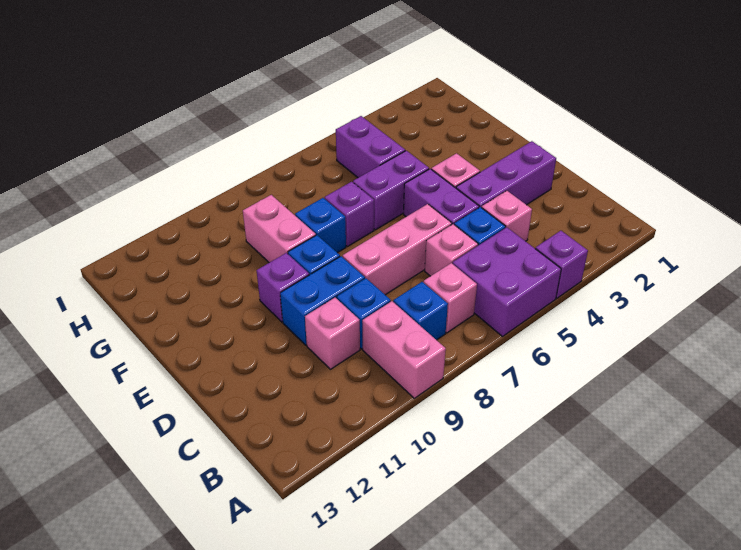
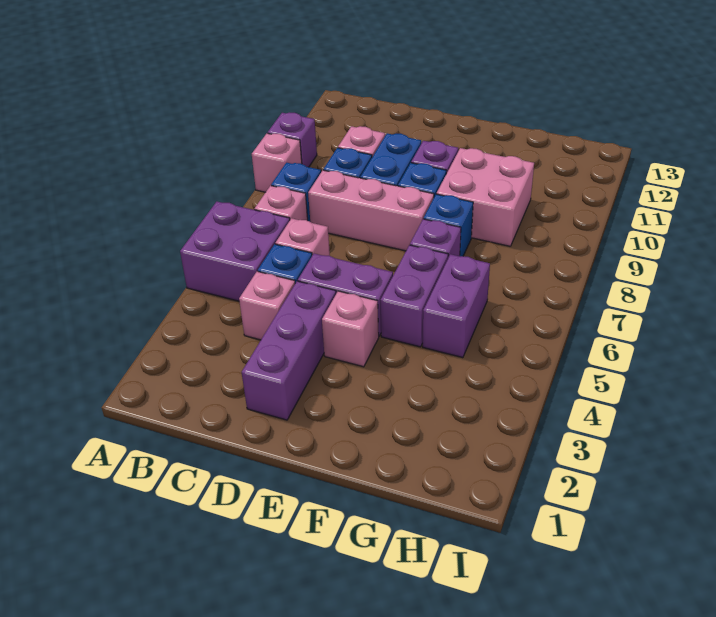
purple 1x1 brick [535,231,588,298] -> purple 1x1 brick moved to [268,112,317,167]
pink 1x2 brick [362,301,446,398] -> pink 1x1 brick [252,133,302,192]
pink 1x3 brick [343,204,452,295] -> pink 1x3 brick turned to [308,170,434,251]
pink 1x2 brick [243,195,316,263] -> pink 2x2 brick [437,148,534,246]
purple 1x2 brick [336,116,405,178] -> purple 1x2 brick turned to [423,254,490,358]

